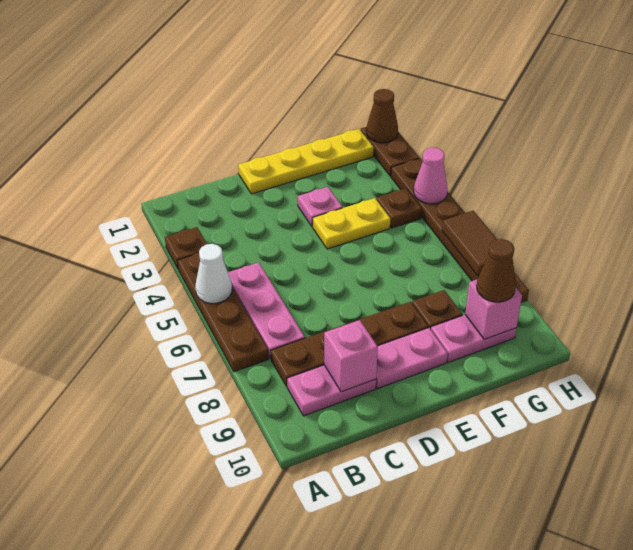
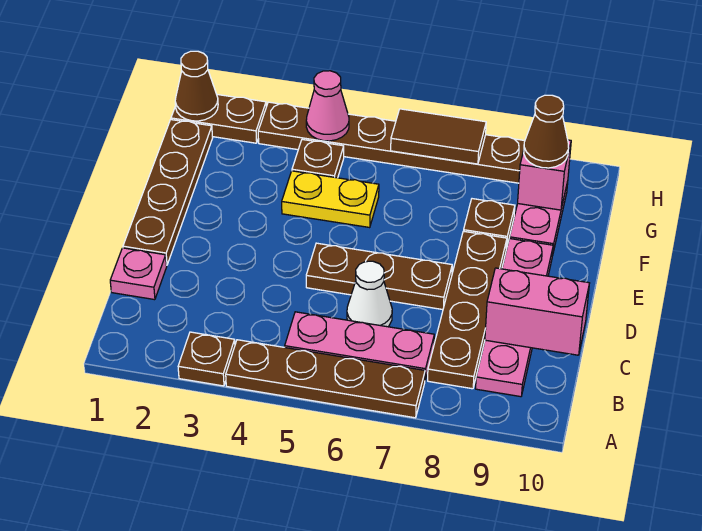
white 1x1 cone [195,244,232,303] -> white 1x1 cone moved to [347,261,392,327]
pink 1x1 brick [324,320,378,392] -> pink 1x2 brick [485,268,589,355]
yellow 1x4 plate [238,129,374,194] -> brown 1x4 plate [123,120,213,265]
none -> brown 1x3 plate [306,243,452,310]
pink 1x1 plate [298,187,343,227] -> pink 1x1 plate moved to [110,248,167,300]
yellow 1x2 plate [313,198,390,249] -> yellow 1x2 plate turned to [282,171,379,228]

